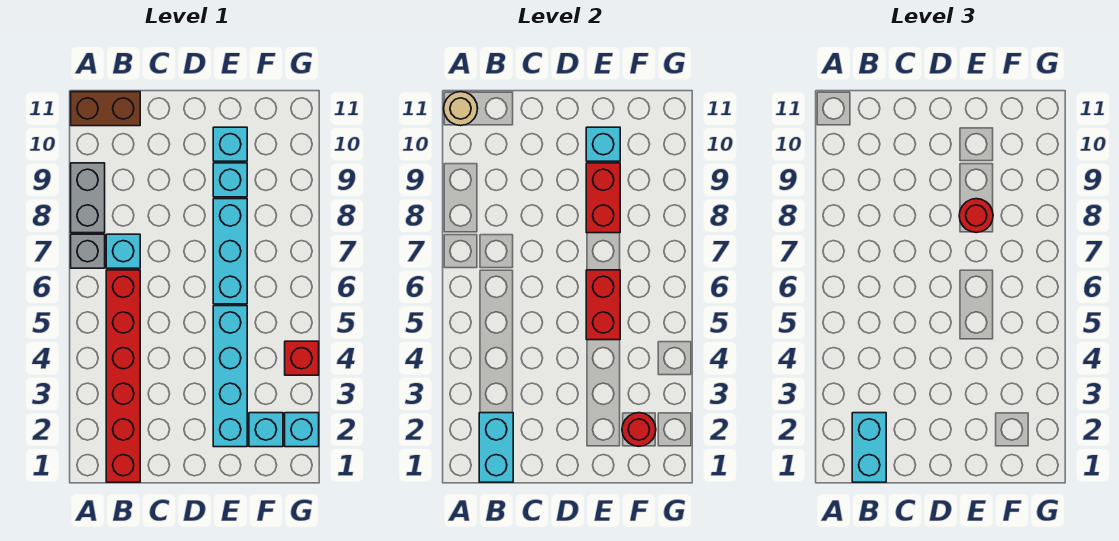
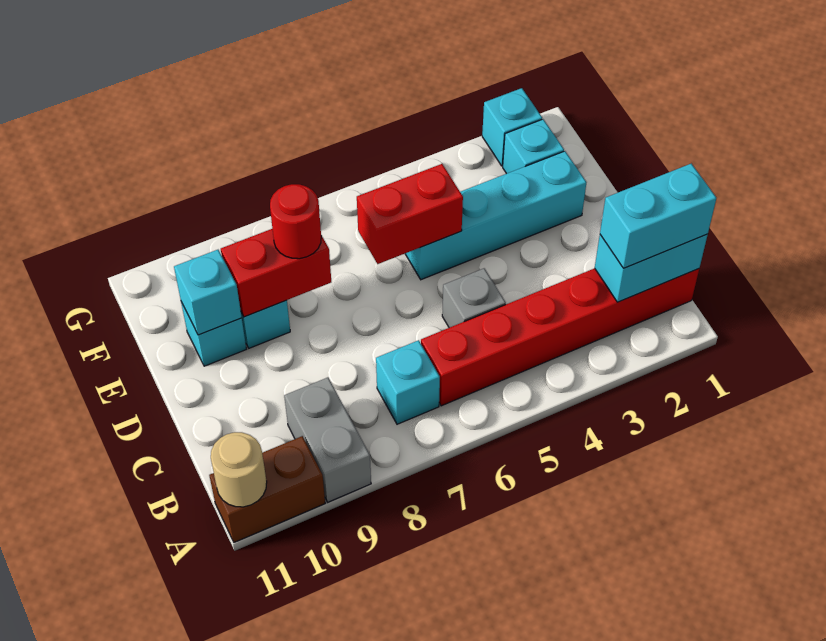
grey 1x1 brick [71,234,105,268] -> grey 1x1 brick moved to [442,269,506,328]
grey 1x2 brick [71,163,105,233] -> grey 1x2 brick turned to [284,378,371,502]
brown 1x2 brick [71,92,140,126] -> brown 1x2 brick turned to [209,436,325,542]
cyan 1x3 brick [213,199,247,304] -> none
red 1x1 round brick [622,413,656,446] -> none
red 1x1 brick [285,341,319,375] -> none

